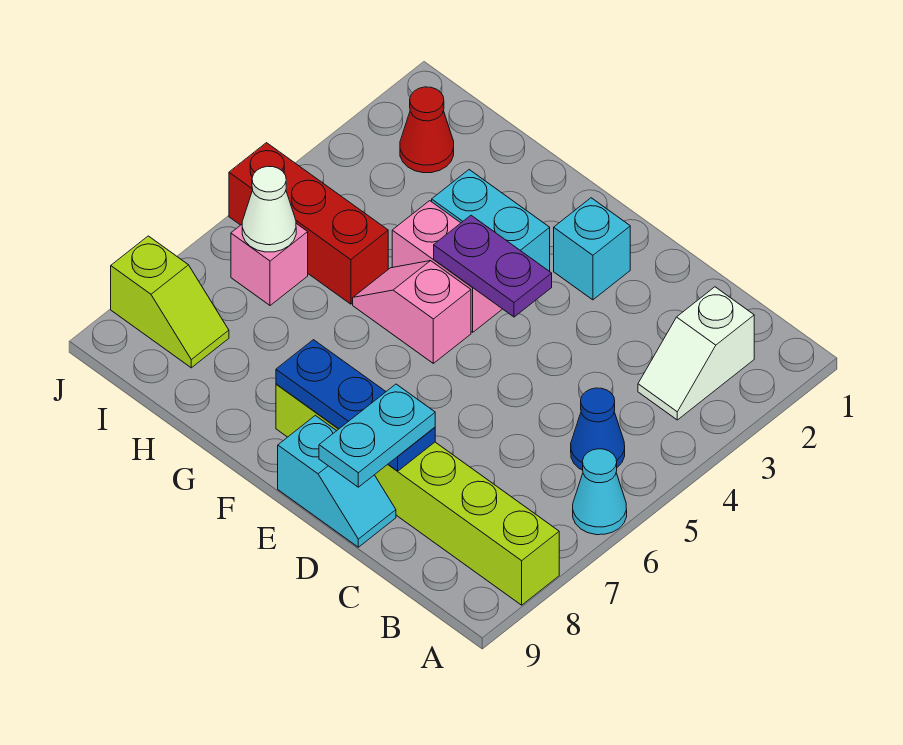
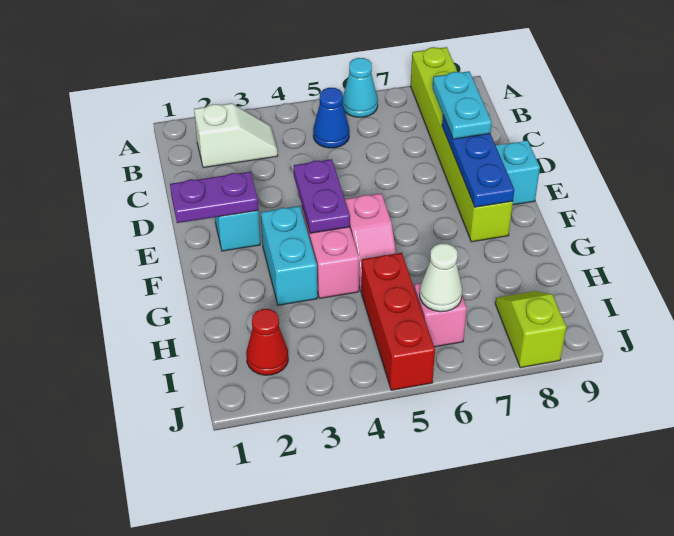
cyan 1x2 plate [319,384,435,487] -> cyan 1x2 plate turned to [433,71,492,139]
none -> purple 1x2 plate [170,172,258,223]

